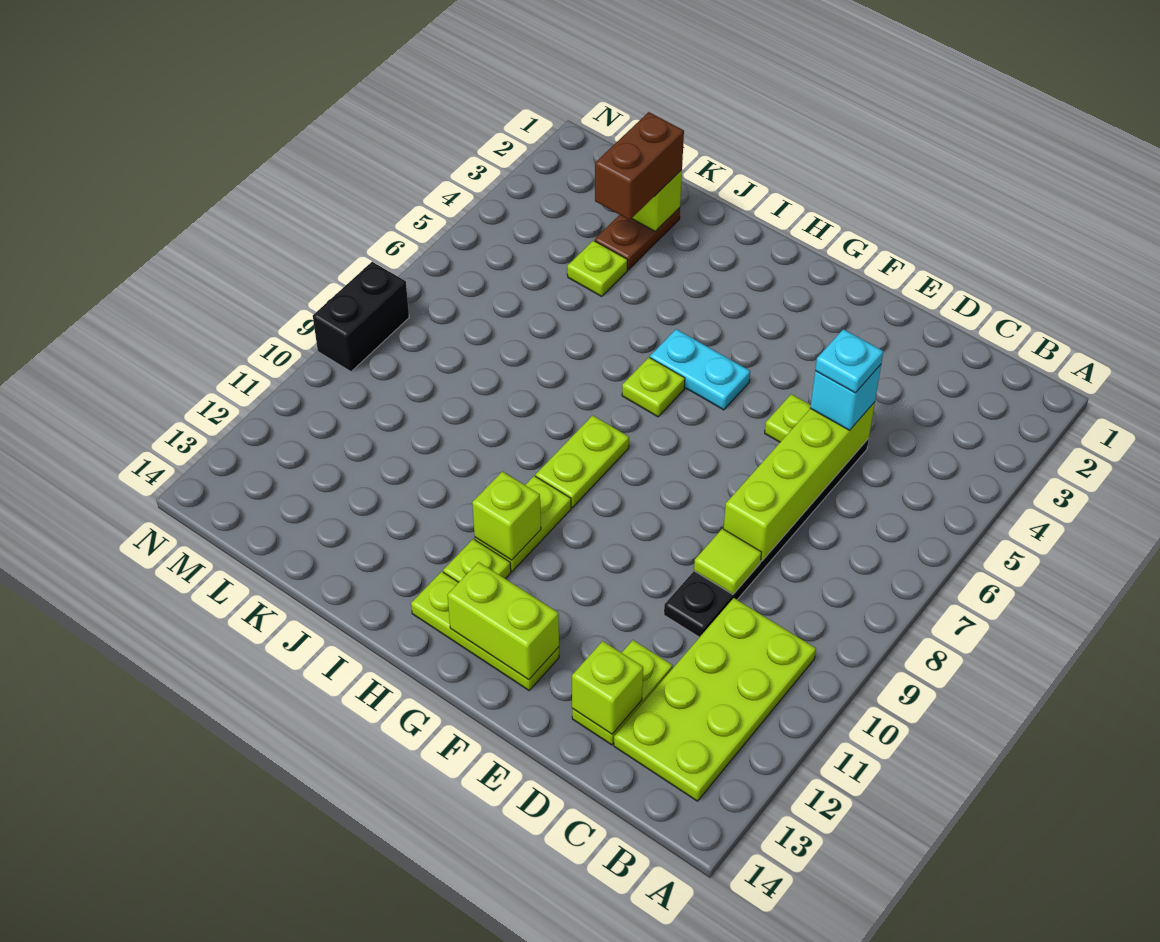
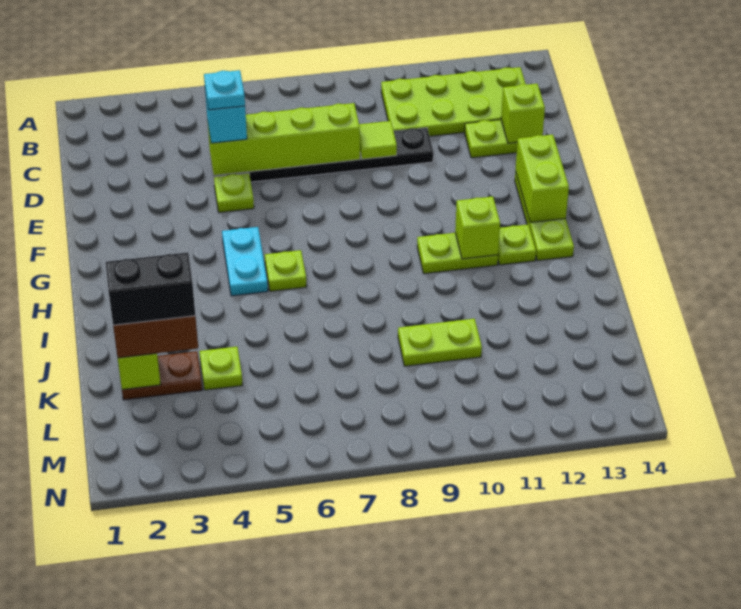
lime 1x2 plate [536,415,629,507] -> lime 1x2 plate moved to [398,319,482,366]
black 1x2 brick [313,262,409,372] -> black 1x2 brick moved to [106,252,195,325]

